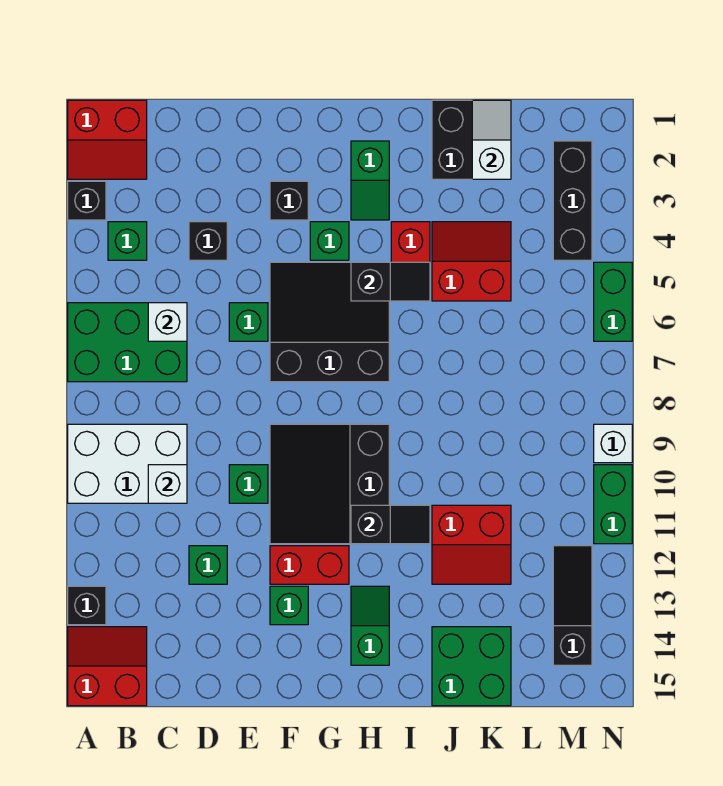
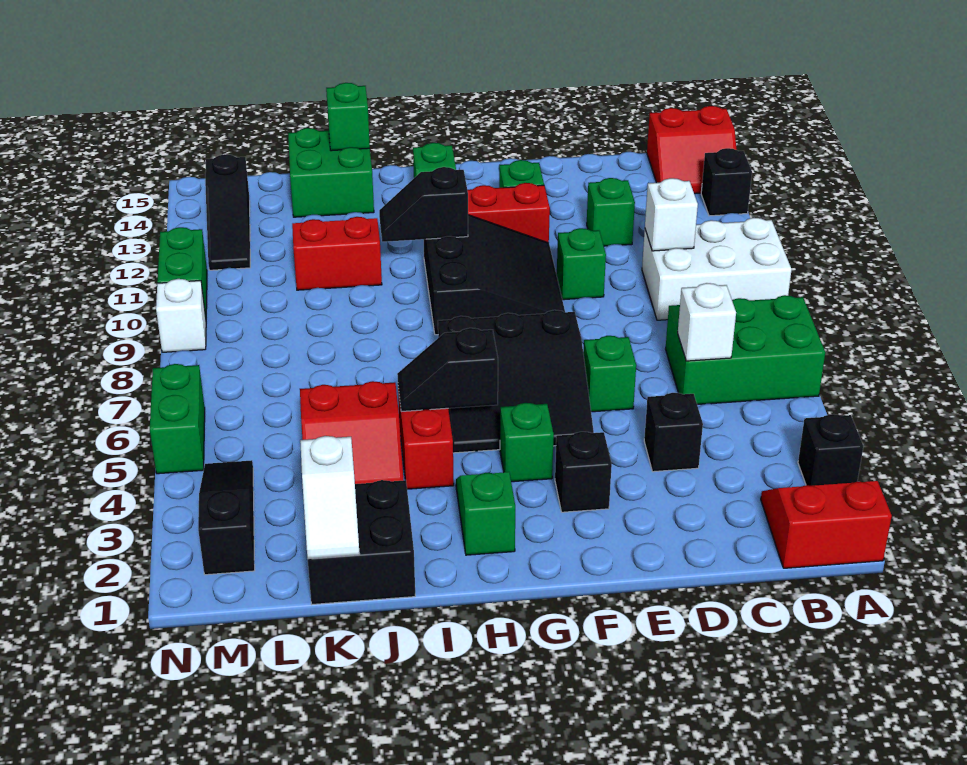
green 1x1 brick [108,222,147,260] -> green 1x1 brick moved to [326,83,370,151]
black 1x3 brick [553,141,592,260] -> black 1x3 slope [198,460,255,575]

